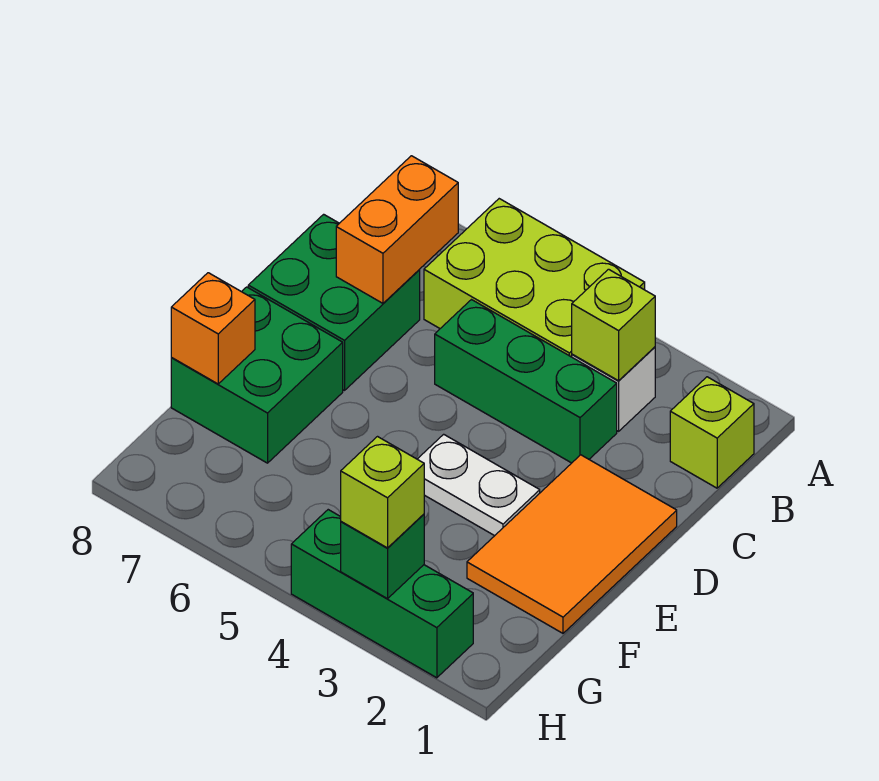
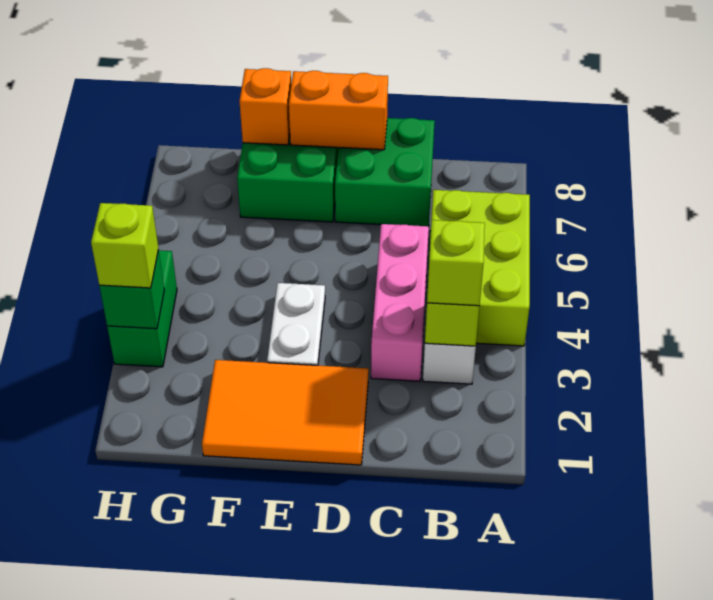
lime 1x1 brick [670,377,754,488] -> lime 1x1 brick moved to [427,220,485,306]
orange 1x2 brick [336,156,458,303] -> orange 1x2 brick moved to [289,71,388,150]
green 1x3 brick [435,300,617,463] -> pink 1x3 brick [371,224,429,381]
green 1x3 brick [291,510,473,678] -> green 1x2 brick [107,250,177,367]

